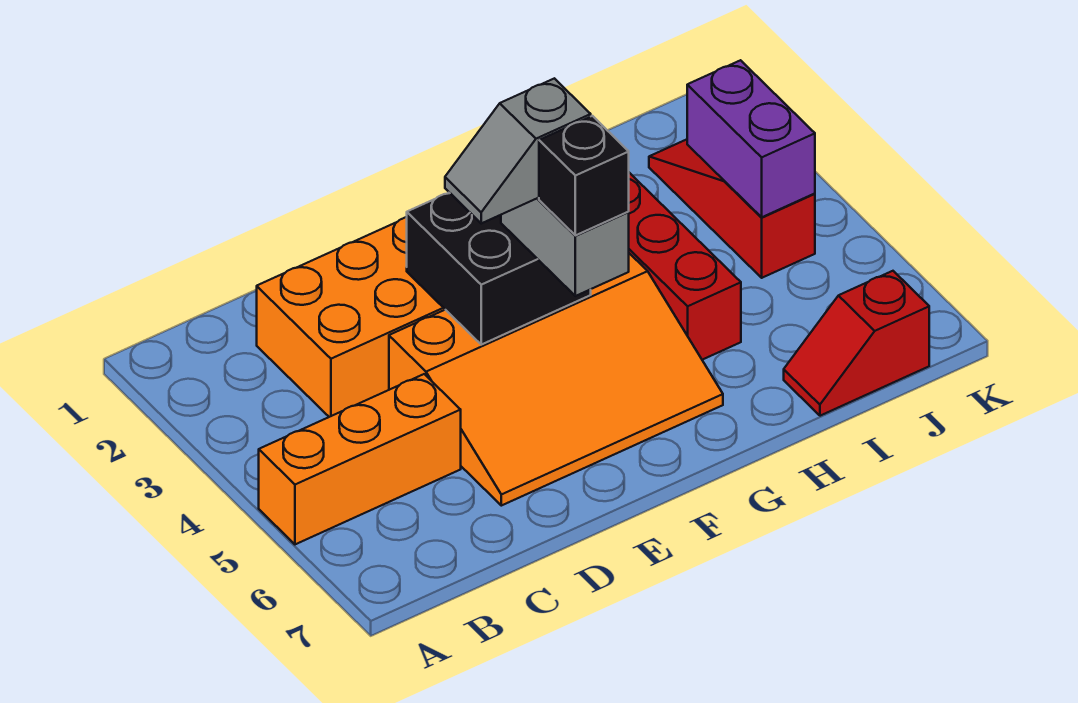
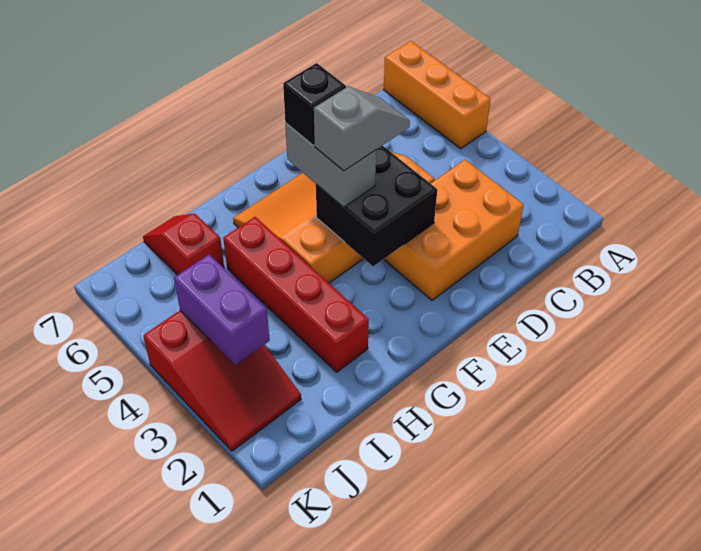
orange 1x3 brick [259,374,461,544] -> orange 1x3 brick turned to [384,41,491,149]
red 1x2 slope [784,271,929,416] -> red 1x2 slope turned to [143,213,224,275]
red 1x3 slope [649,139,815,278] -> red 2x3 slope [143,311,301,451]

